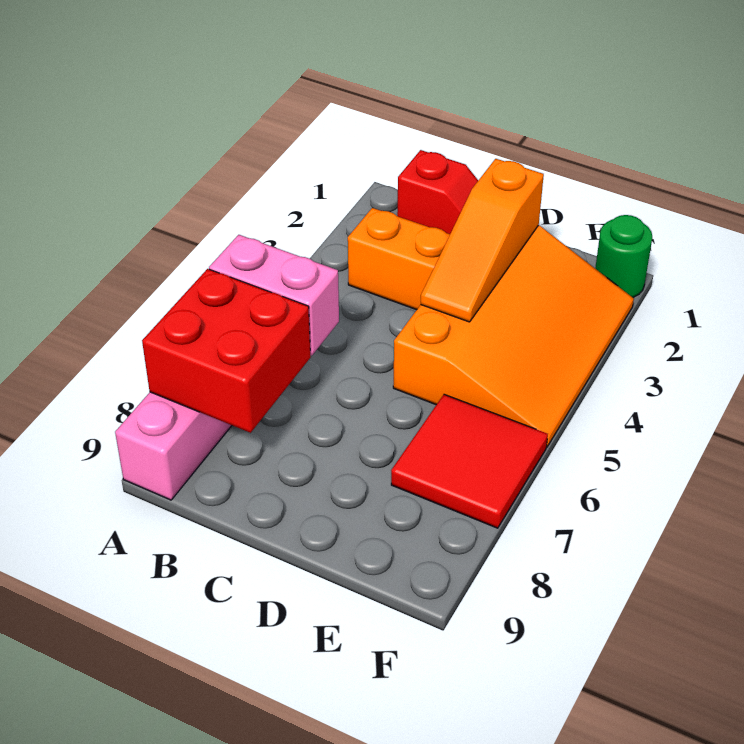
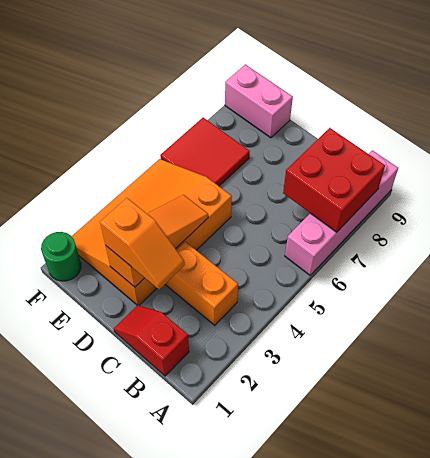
pink 1x2 brick [209,235,339,356] -> pink 1x2 brick moved to [225,64,293,138]
none -> orange 1x2 slope [100,198,185,289]

